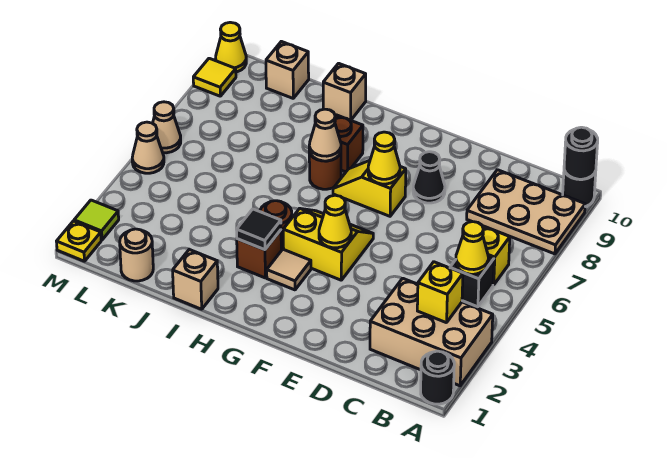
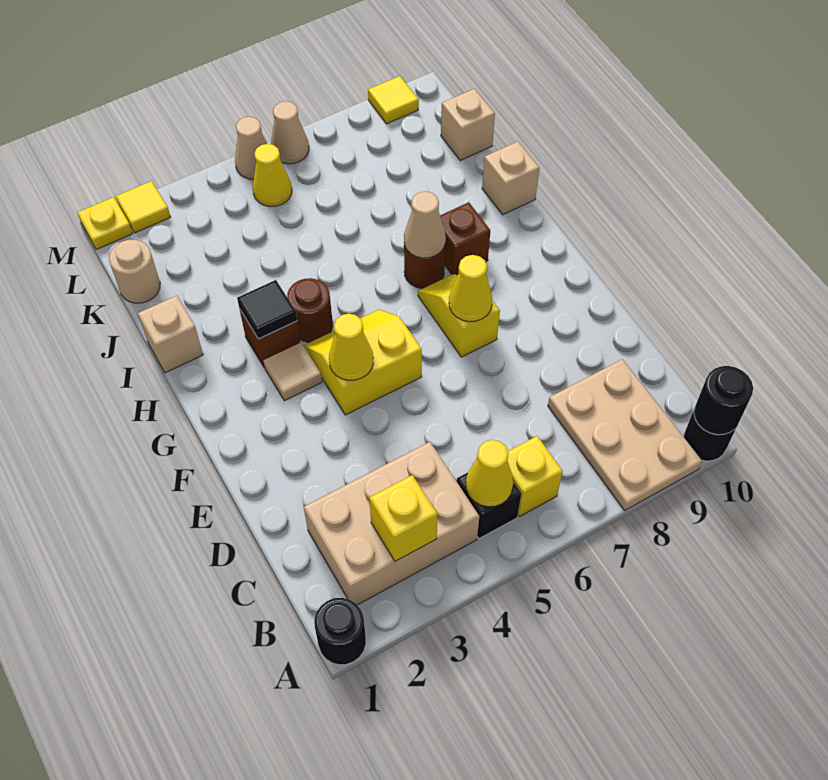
tan 2x3 brick [370,278,493,386] -> tan 2x3 brick turned to [304,442,479,605]
black 1x1 cone [413,152,445,203] -> none
yellow 2x2 slope [283,209,373,280] -> yellow 2x2 slope turned to [304,310,422,415]
lime 1x1 tile [74,200,119,240] -> yellow 1x1 tile [116,181,170,233]
yellow 1x1 cone [216,22,246,72] -> yellow 1x1 cone moved to [253,144,292,206]

